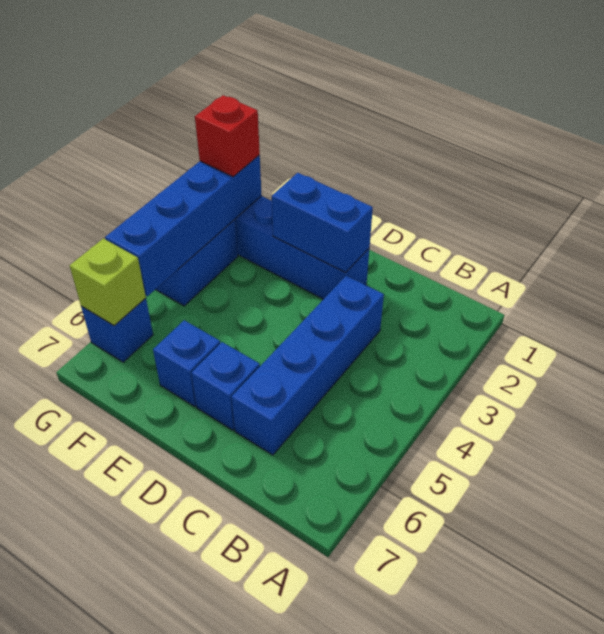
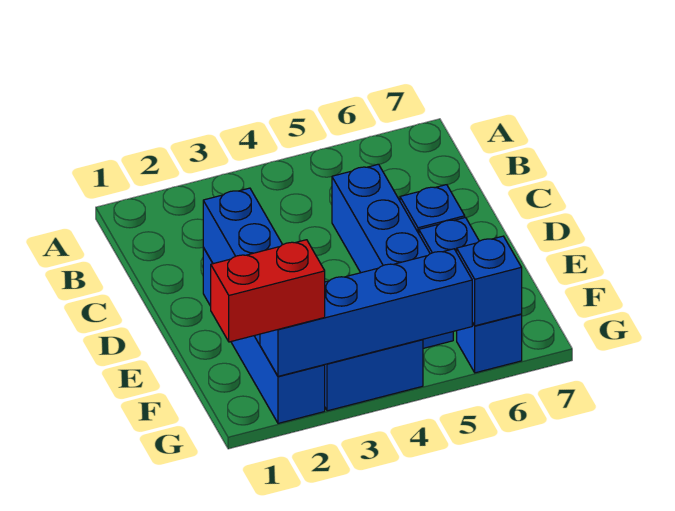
blue 1x4 brick [231,275,384,455] -> blue 1x4 brick turned to [332,164,453,348]
red 1x1 brick [195,95,260,177] -> red 1x2 brick [211,240,325,342]
lime 1x1 brick [70,238,146,326] -> blue 1x1 brick [457,236,522,326]

